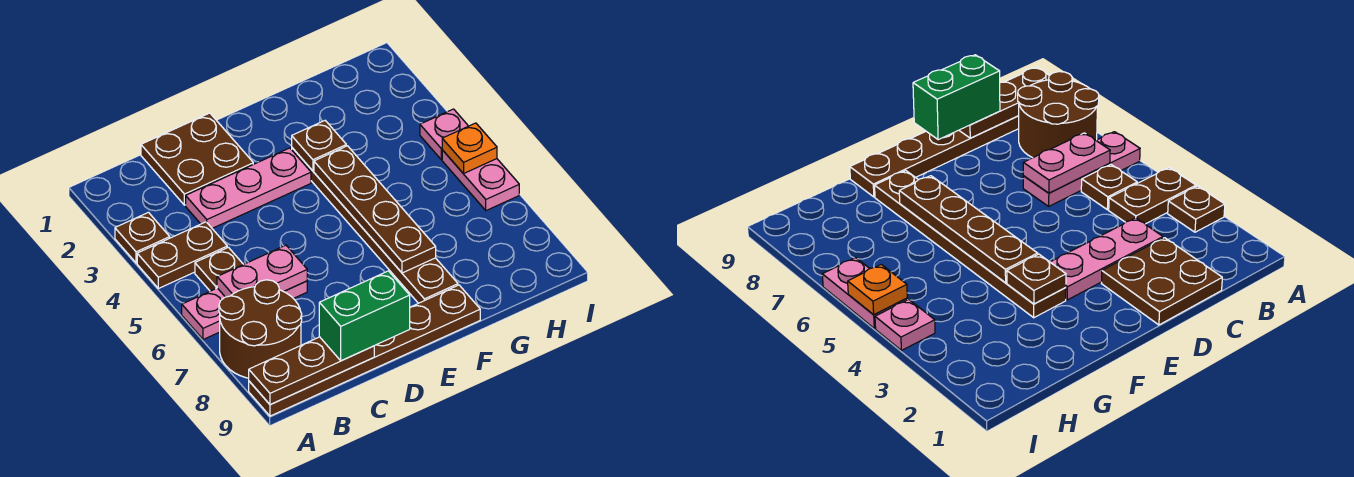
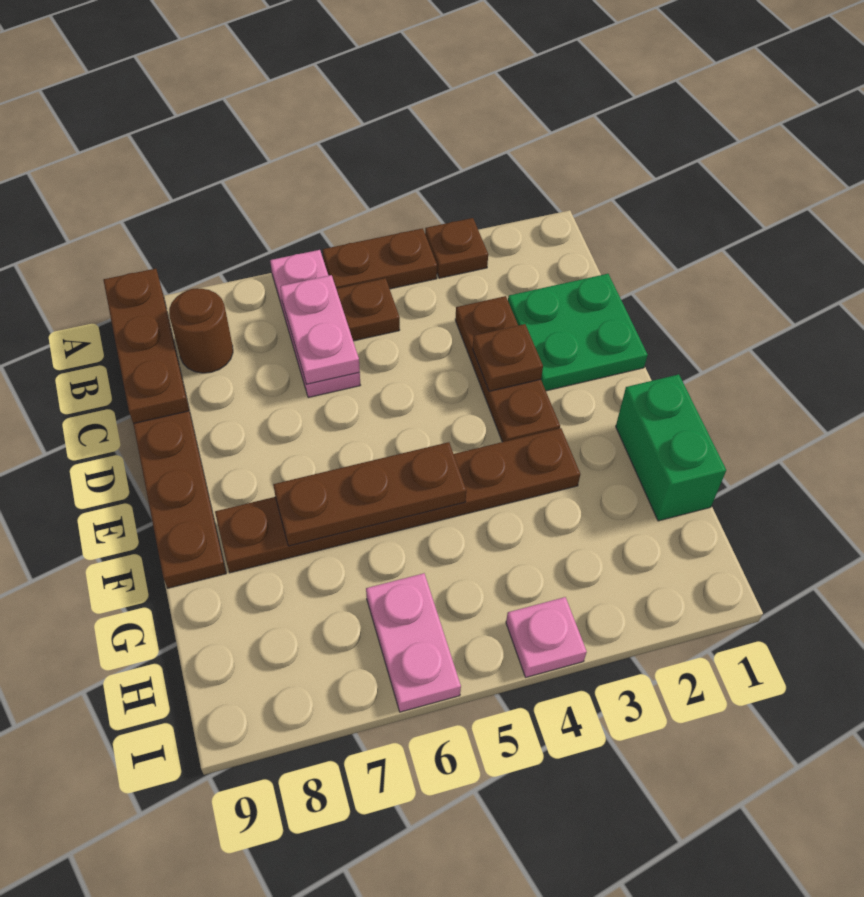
brown 1x2 plate [137,222,227,289] -> brown 1x2 plate turned to [323,228,437,289]
brown 2x2 round brick [219,280,302,378] -> brown 1x1 round brick [169,288,233,373]
brown 2x2 plate [141,113,253,205] -> green 2x2 plate [508,274,648,391]
pink 1x3 plate [186,148,311,228] -> brown 1x3 plate [455,296,560,442]
green 1x2 brick [319,271,410,361] -> green 1x2 brick moved to [616,374,726,521]
brown 1x1 plate [292,121,346,171] -> brown 1x1 plate moved to [473,324,543,391]
brown 1x4 plate [314,146,436,273] -> brown 1x3 plate [273,442,466,546]
pink 1x2 plate [442,150,519,211] -> pink 1x2 plate turned to [366,573,461,712]
orange 1x1 plate [442,123,497,174] -> none

